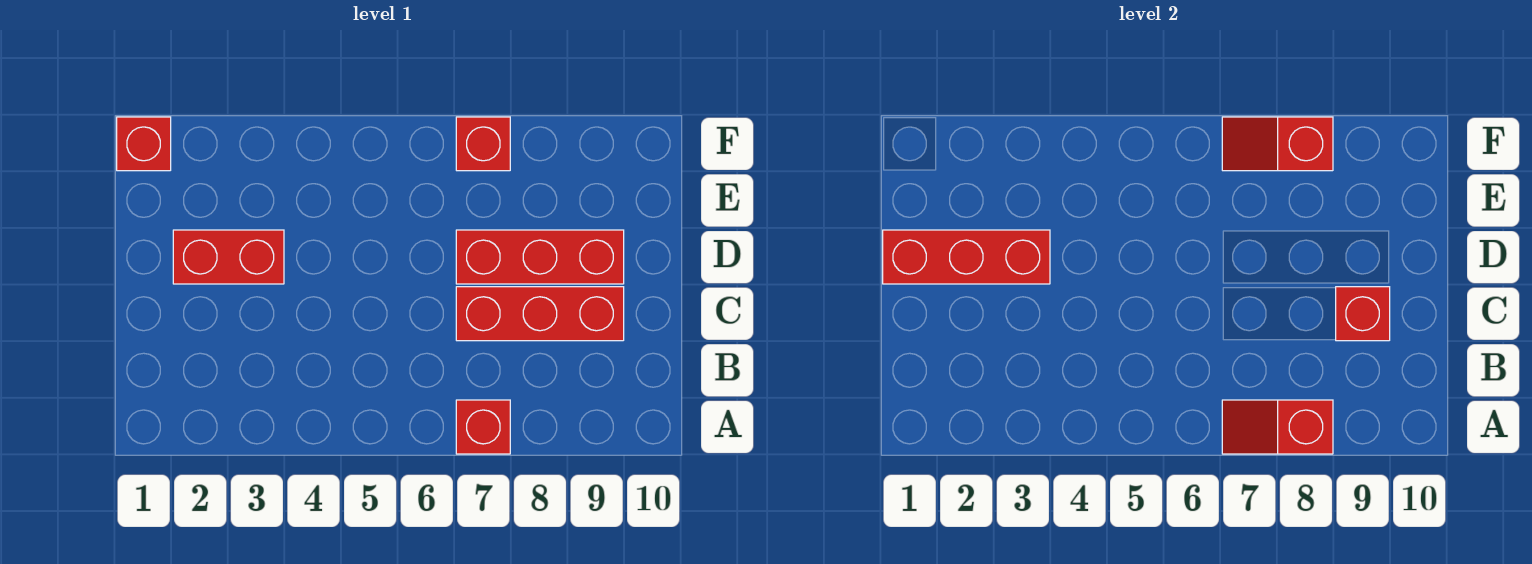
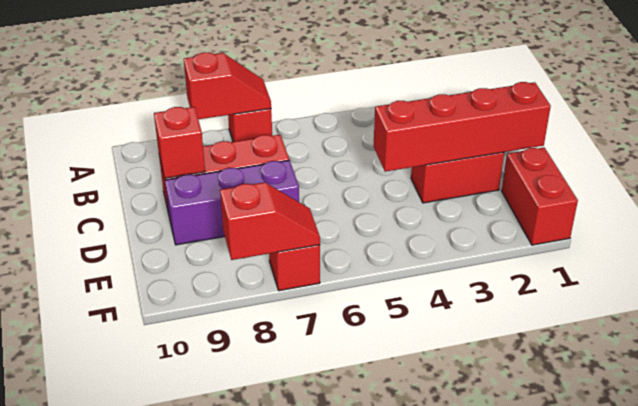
red 1x3 brick [883,230,1050,284] -> red 1x4 brick [374,82,551,172]
red 1x3 brick [456,230,624,284] -> purple 1x3 brick [165,160,299,245]
red 1x1 brick [117,117,171,171] -> red 1x2 brick [502,147,578,245]

